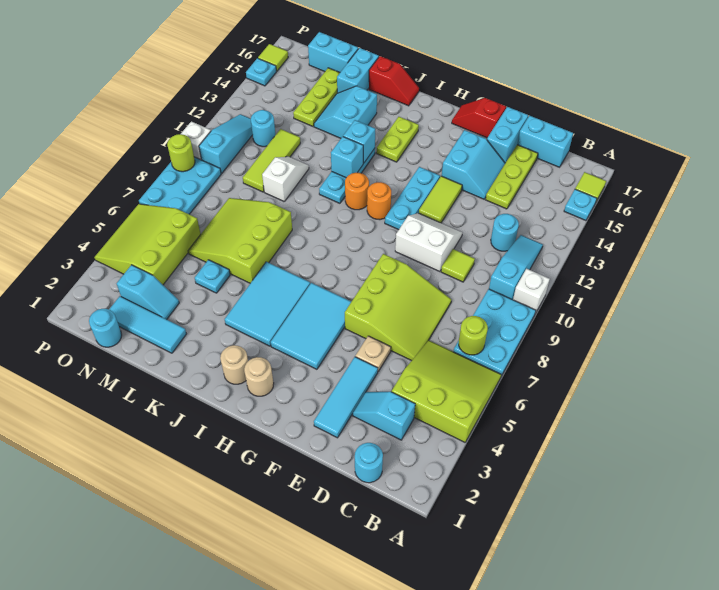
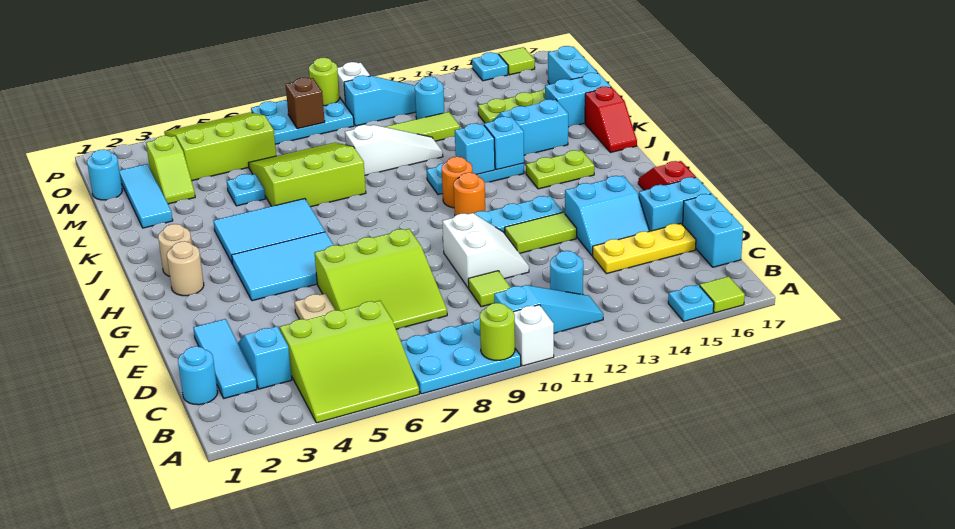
lime 3x3 slope [392,340,501,442] -> lime 3x3 slope turned to [280,301,419,423]
lime 1x1 round brick [459,316,488,355] -> lime 1x1 round brick moved to [480,303,515,360]
lime 1x3 plate [486,145,538,209] -> yellow 1x3 plate [593,223,696,274]
cyan 1x3 tile [314,357,378,438] -> cyan 1x3 tile turned to [193,319,257,398]
white 1x2 slope [262,157,309,201] -> white 1x3 slope [345,125,443,175]
cyan 1x2 slope [117,265,179,319] -> lime 1x2 slope [146,136,195,204]
none -> brown 1x1 brick [286,78,325,129]

